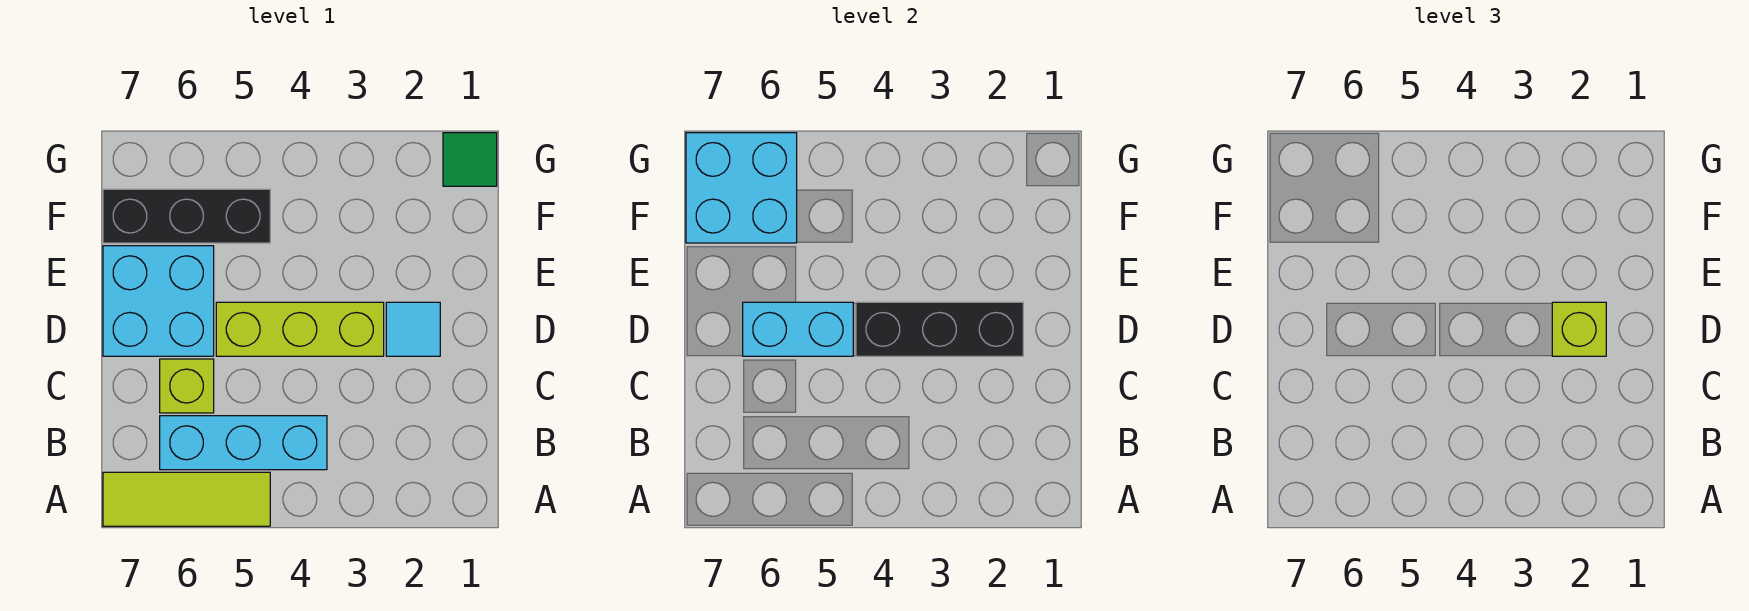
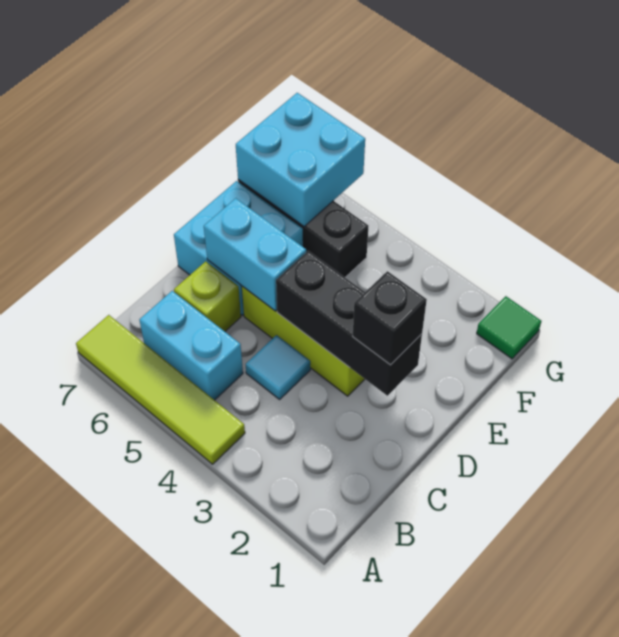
lime 1x3 tile [103,472,270,526] -> lime 1x4 tile [76,315,245,464]
cyan 1x3 brick [160,416,327,470] -> cyan 1x2 brick [140,291,243,400]
cyan 1x1 tile [386,302,440,356] -> cyan 1x1 tile moved to [246,335,310,399]
lime 1x1 brick [1552,302,1606,356] -> black 1x1 brick [353,271,427,365]

